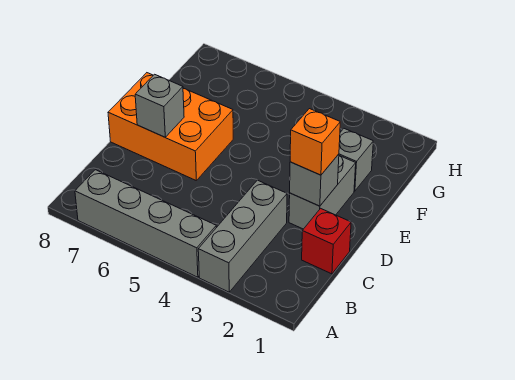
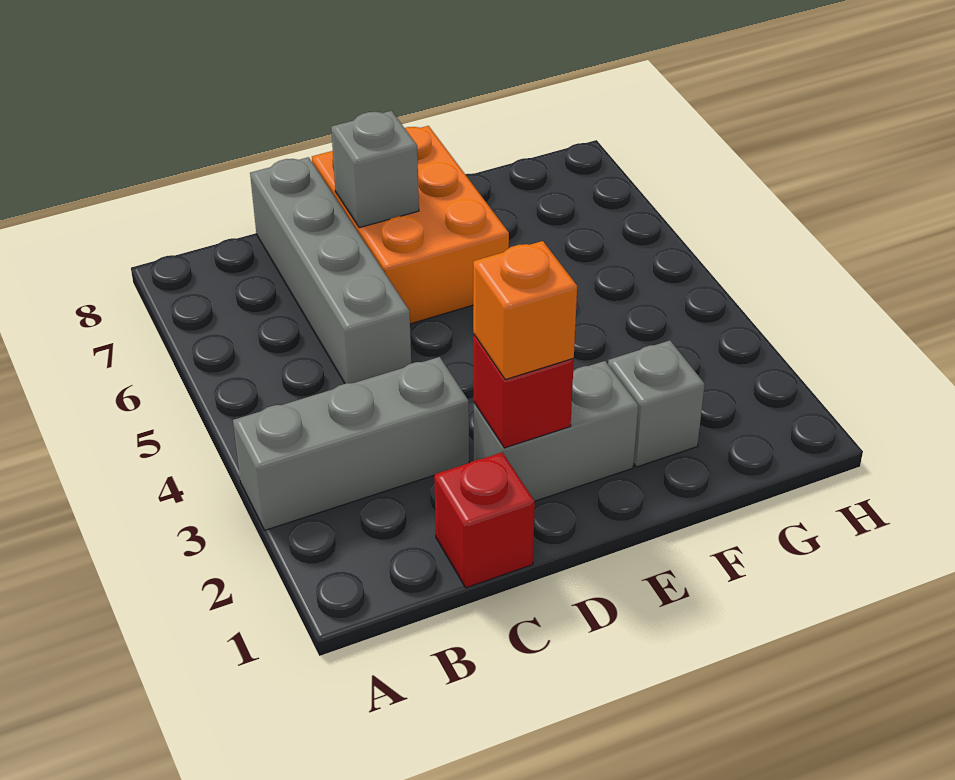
grey 1x4 brick [75,170,216,277] -> grey 1x4 brick moved to [250,157,411,384]
grey 1x1 brick [290,154,339,206] -> red 1x1 brick [473,334,574,448]

